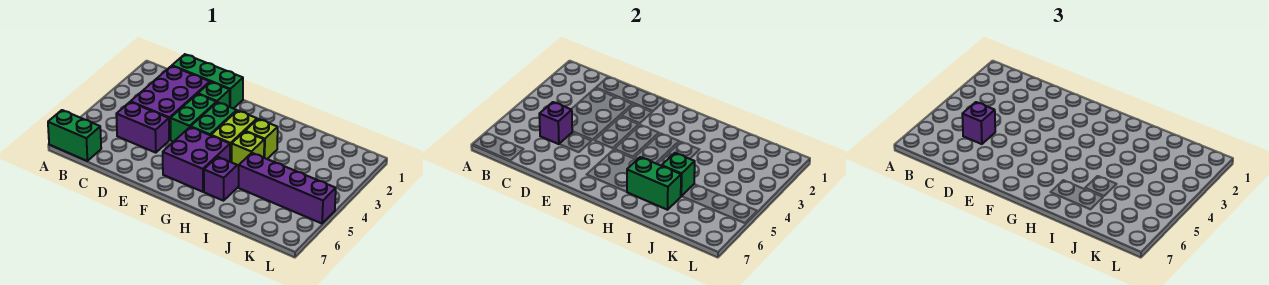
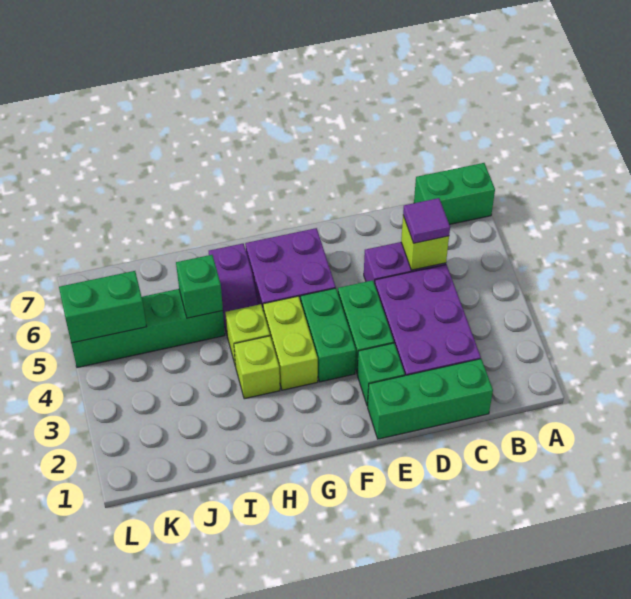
purple 1x1 brick [539,102,572,144] -> lime 1x1 brick [401,216,449,270]
purple 1x1 brick [962,102,995,144] -> purple 1x1 tile [403,198,450,243]
green 1x2 brick [627,157,681,210] -> green 1x2 brick moved to [59,271,147,343]
purple 1x4 brick [238,153,336,223] -> green 1x4 brick [71,289,225,368]

